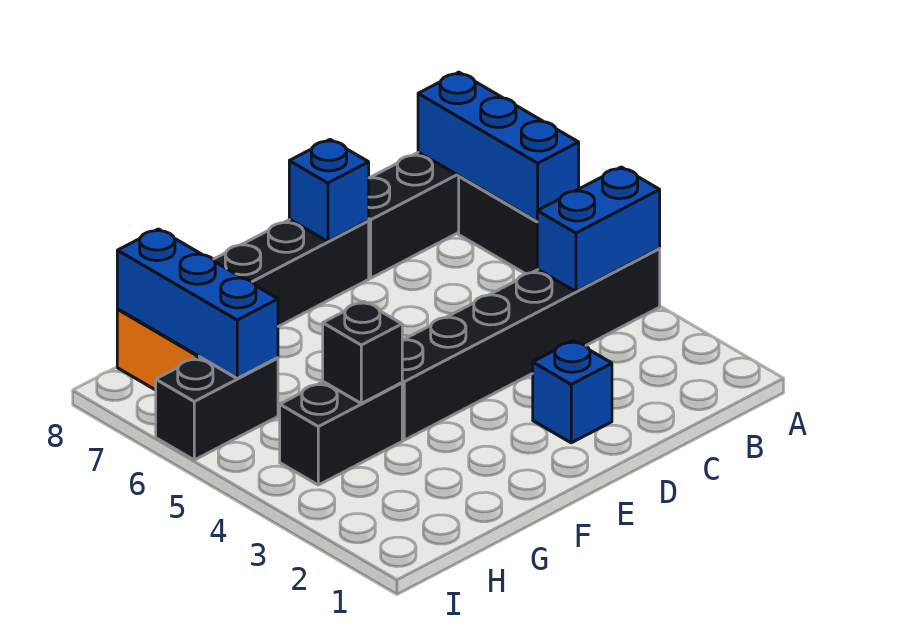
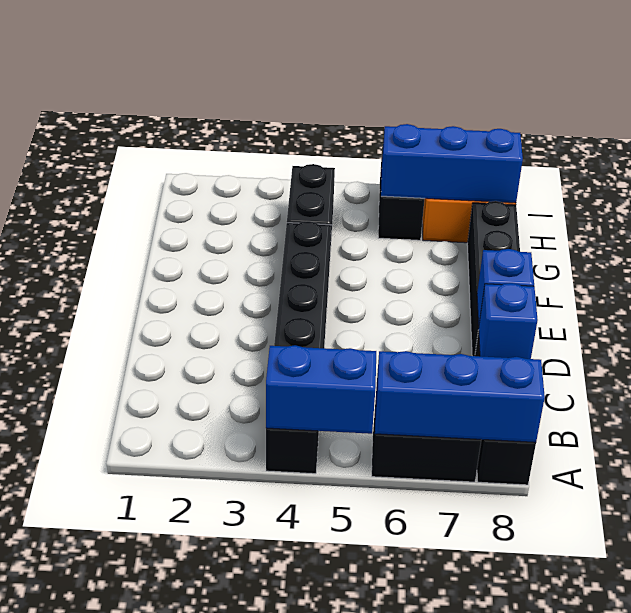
blue 1x2 brick [537,167,660,291] -> blue 1x2 brick turned to [266,345,376,434]
blue 1x1 brick [533,341,612,443] -> blue 1x1 brick moved to [479,283,538,359]
black 1x1 brick [323,301,402,403] -> none

